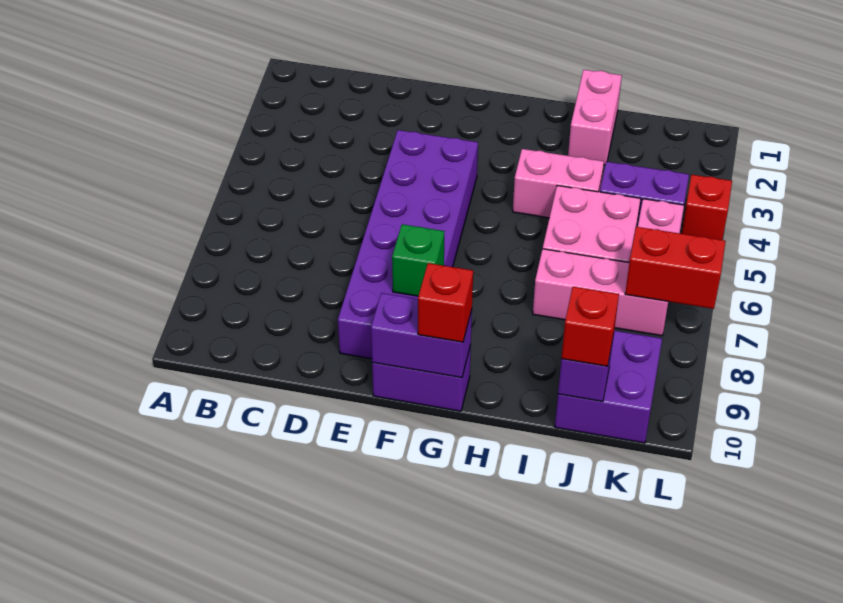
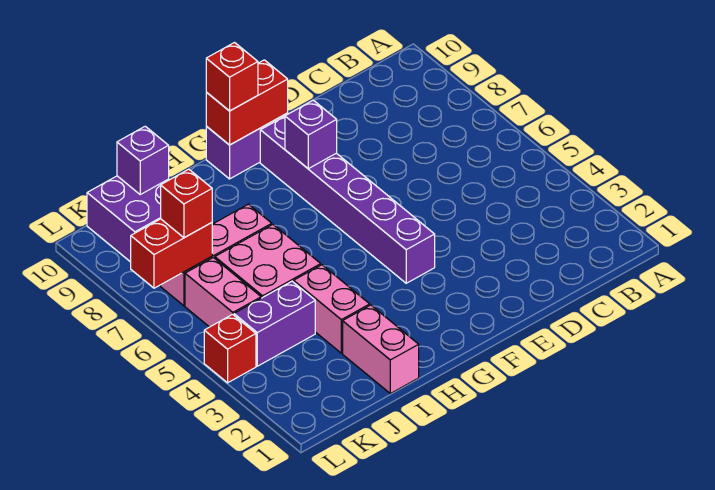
purple 2x6 brick [338,130,478,359] -> purple 1x6 brick [260,116,435,283]
green 1x1 brick [392,224,444,296] -> purple 1x1 brick [285,100,337,169]
purple 1x2 brick [371,293,472,378] -> red 1x2 brick [206,60,288,145]
pink 1x2 brick [513,149,604,218] -> pink 1x2 brick turned to [294,265,370,353]
red 1x1 brick [561,286,619,366] -> red 1x1 brick moved to [161,169,212,238]

